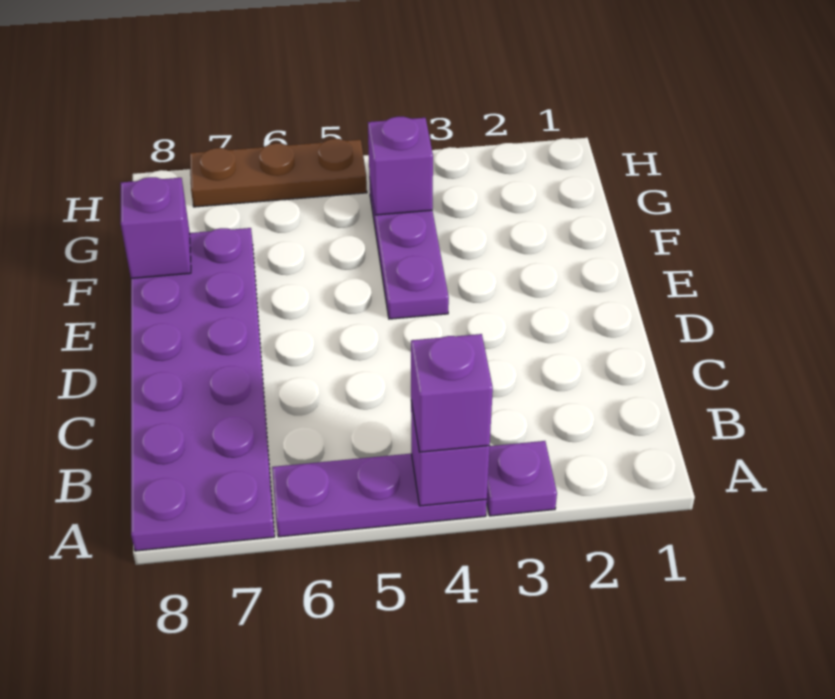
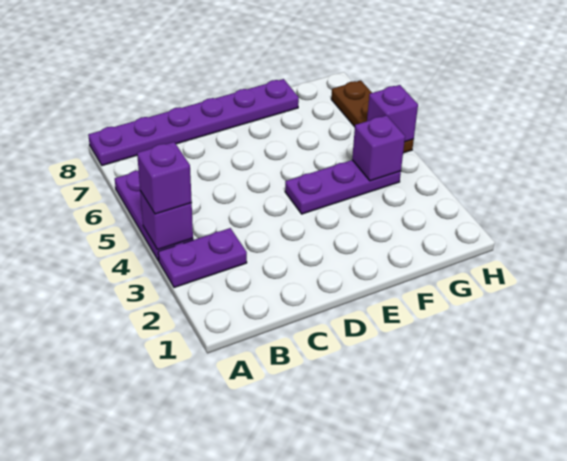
purple 1x1 plate [487,441,557,516] -> purple 1x2 plate [158,228,247,288]
purple 2x6 plate [131,228,275,551] -> purple 1x6 plate [88,79,299,166]
purple 1x1 brick [121,177,191,278] -> purple 1x1 brick moved to [367,85,418,142]

